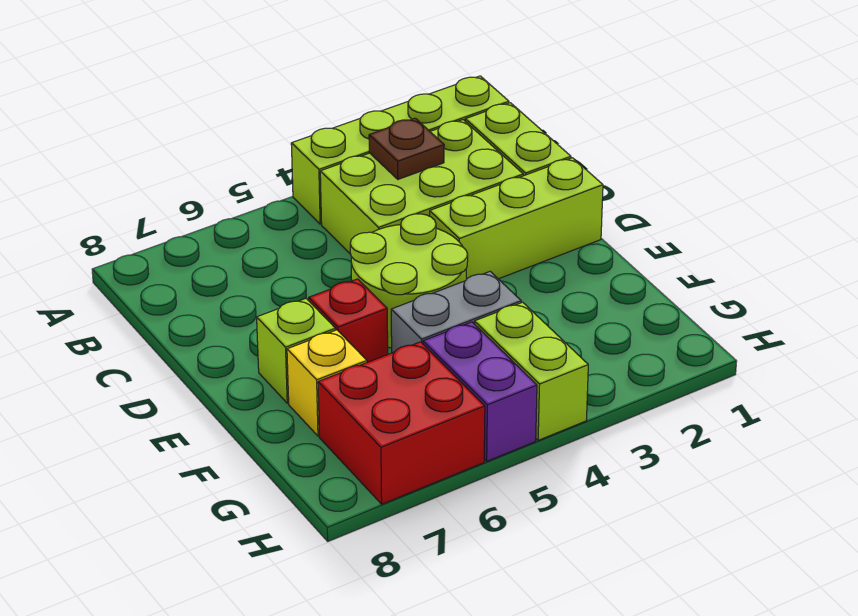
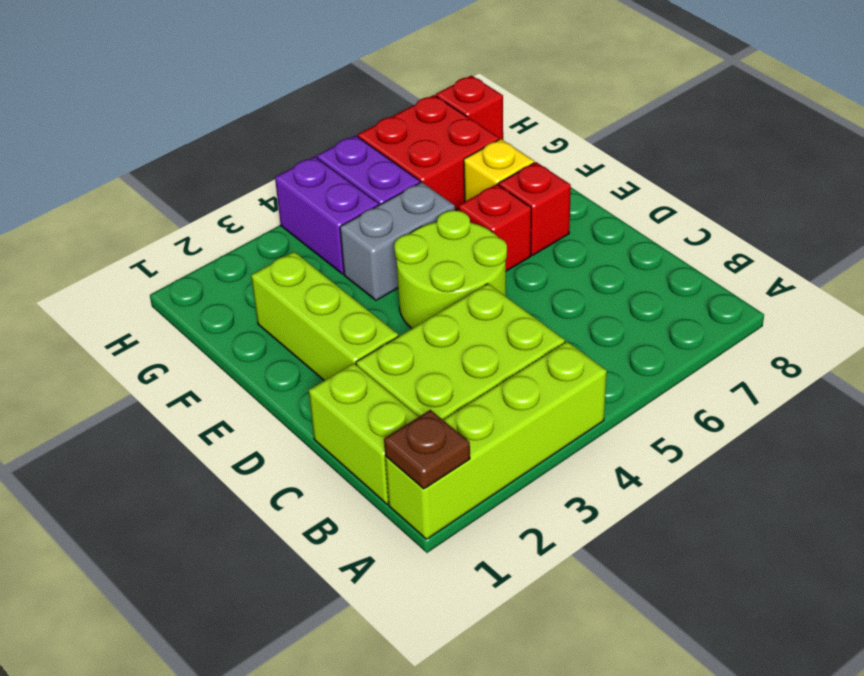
brown 1x1 plate [369,118,444,179] -> brown 1x1 plate moved to [384,410,470,489]
lime 1x3 brick [430,158,603,279] -> lime 1x3 brick turned to [251,252,398,381]
lime 1x1 brick [257,299,336,403] -> red 1x1 brick [499,162,571,255]
lime 1x2 brick [475,302,588,440] -> purple 1x2 brick [275,157,379,274]
none -> red 1x1 brick [436,76,503,140]

